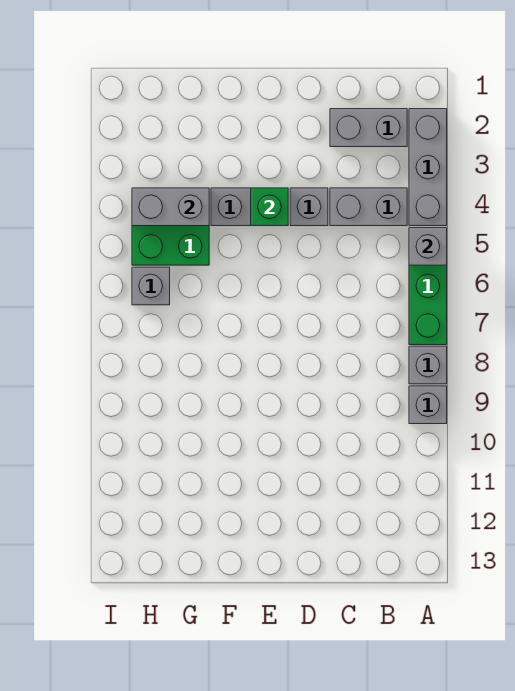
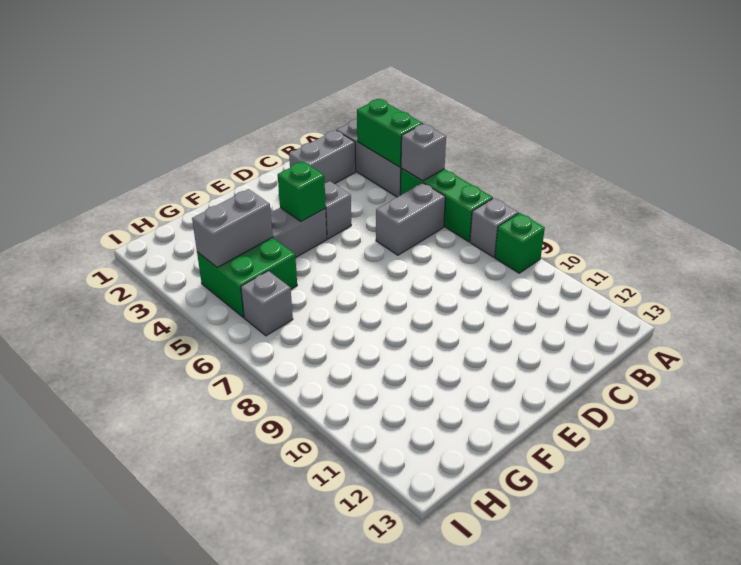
none -> green 1x2 brick [357,99,423,167]
grey 1x1 brick [409,386,447,424] -> green 1x1 brick [495,213,545,273]
grey 1x2 brick [330,188,407,226] -> grey 1x2 brick moved to [376,183,445,255]

